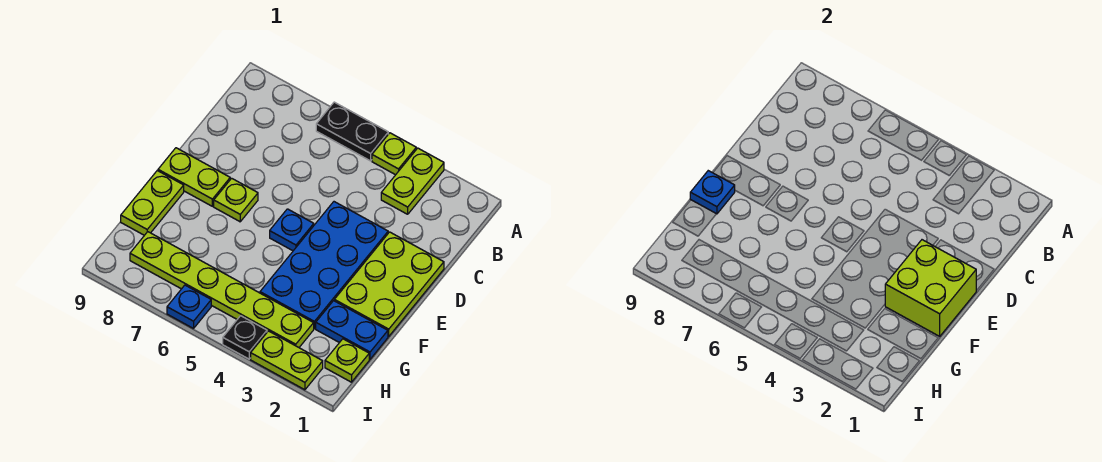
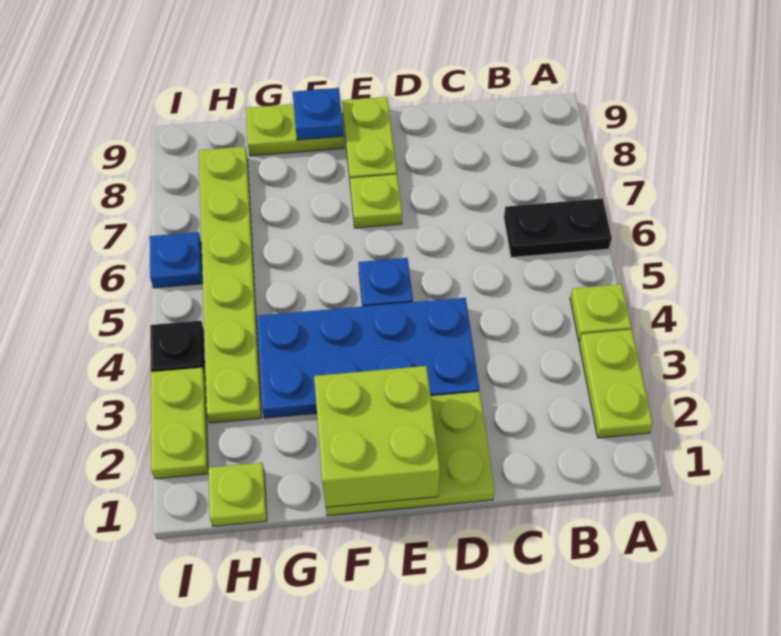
lime 1x2 plate [381,148,444,214] -> lime 1x2 plate turned to [579,330,653,438]
black 1x2 plate [316,102,388,161] -> black 1x2 plate turned to [504,198,612,257]
blue 1x2 plate [316,301,388,359] -> none

